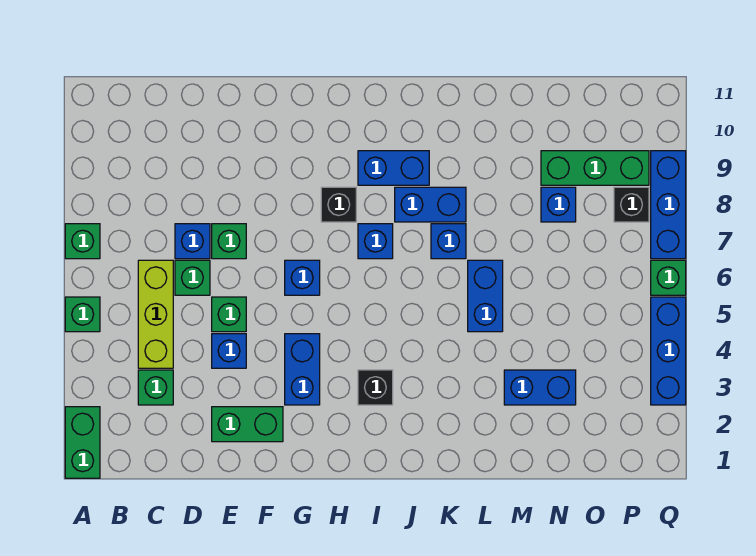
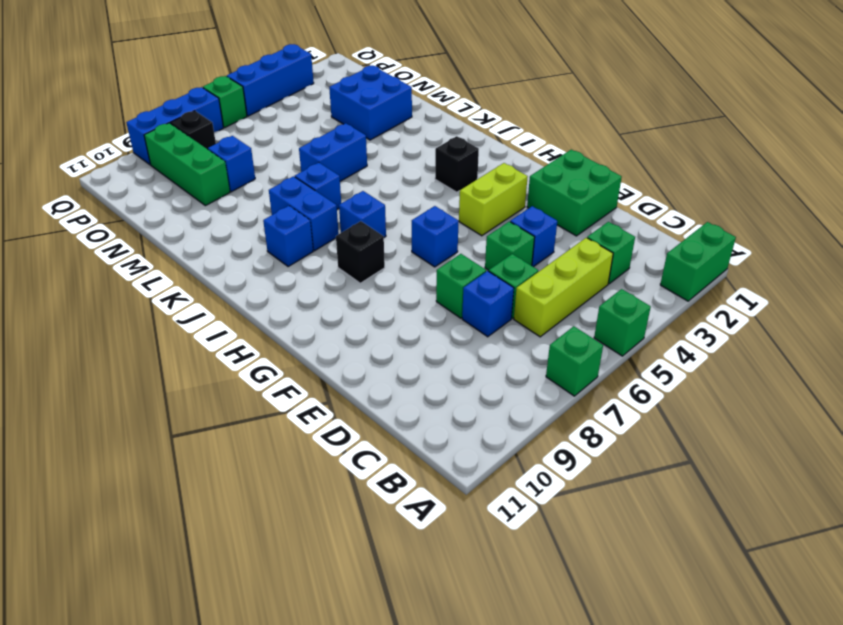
green 1x2 brick [212,407,283,442] -> green 2x2 brick [527,150,622,236]
blue 1x2 brick [285,334,320,405] -> lime 1x2 brick [459,163,528,236]
blue 1x2 brick [358,151,429,185] -> blue 1x1 brick [263,206,313,267]
blue 1x2 brick [504,370,576,405] -> blue 2x2 brick [329,66,412,140]

